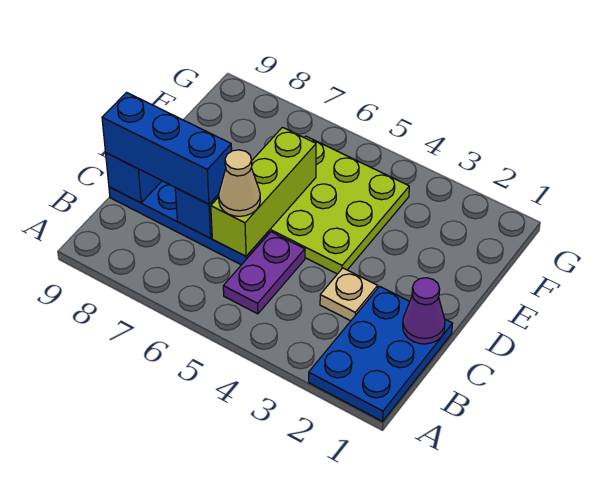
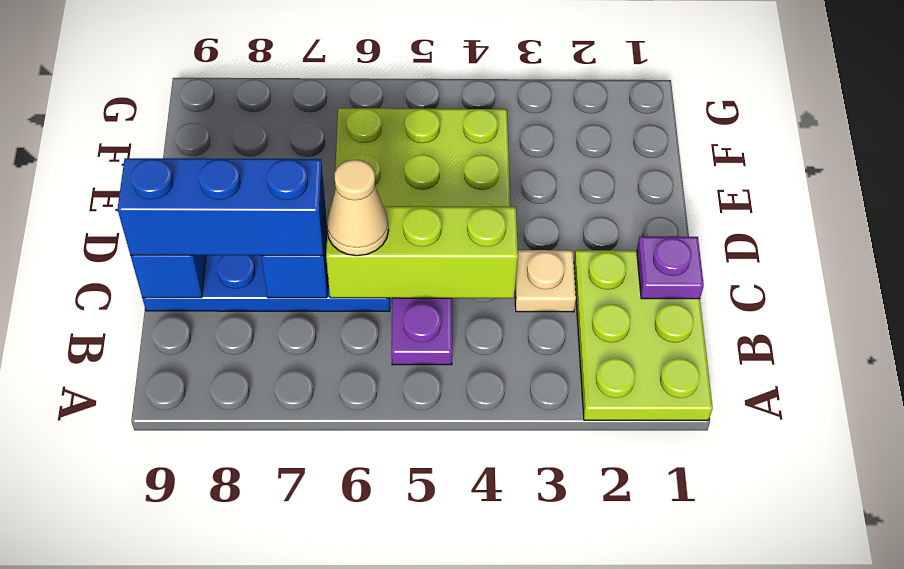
blue 2x3 plate [309,286,453,421] -> lime 2x3 plate [574,250,713,420]
purple 1x1 cone [403,278,445,344] -> purple 1x1 plate [637,236,704,299]
lime 1x3 brick [211,127,316,256] -> lime 1x3 brick turned to [326,206,518,298]

